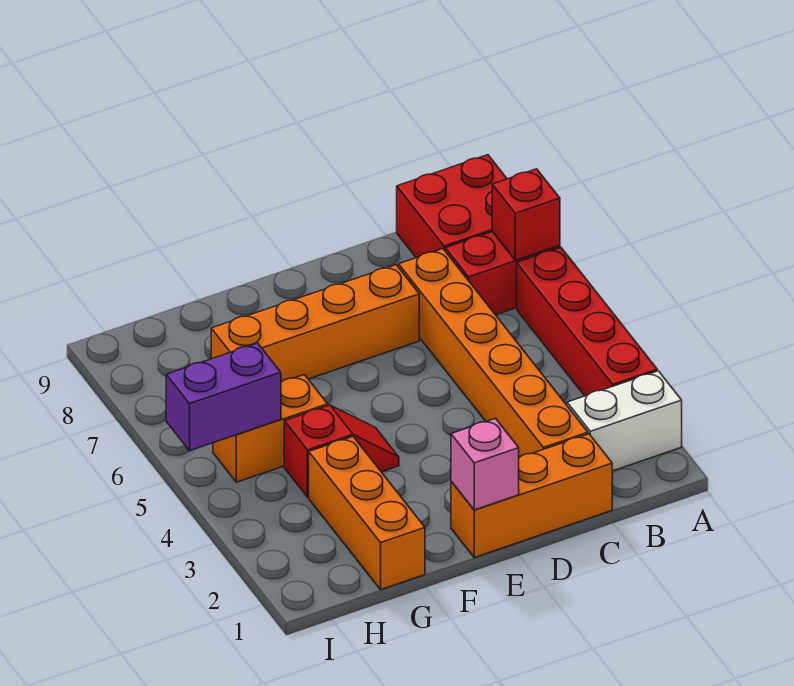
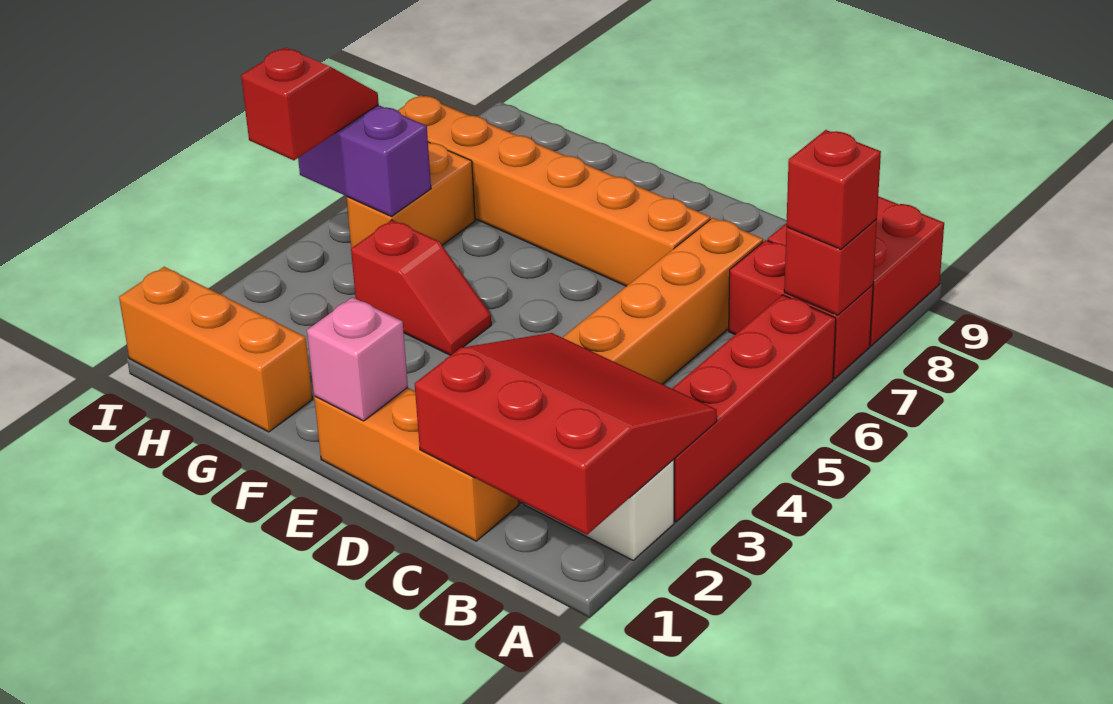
none -> red 3x3 slope [415,333,717,535]
none -> red 1x1 brick [786,130,881,249]
orange 1x4 brick [211,265,419,382] -> orange 1x6 brick [398,95,710,286]
orange 1x3 brick [309,437,425,590] -> orange 1x3 brick turned to [119,267,313,432]
orange 1x2 brick [213,375,328,482] -> orange 1x2 brick turned to [346,142,475,248]
none -> red 1x2 slope [241,48,379,160]

